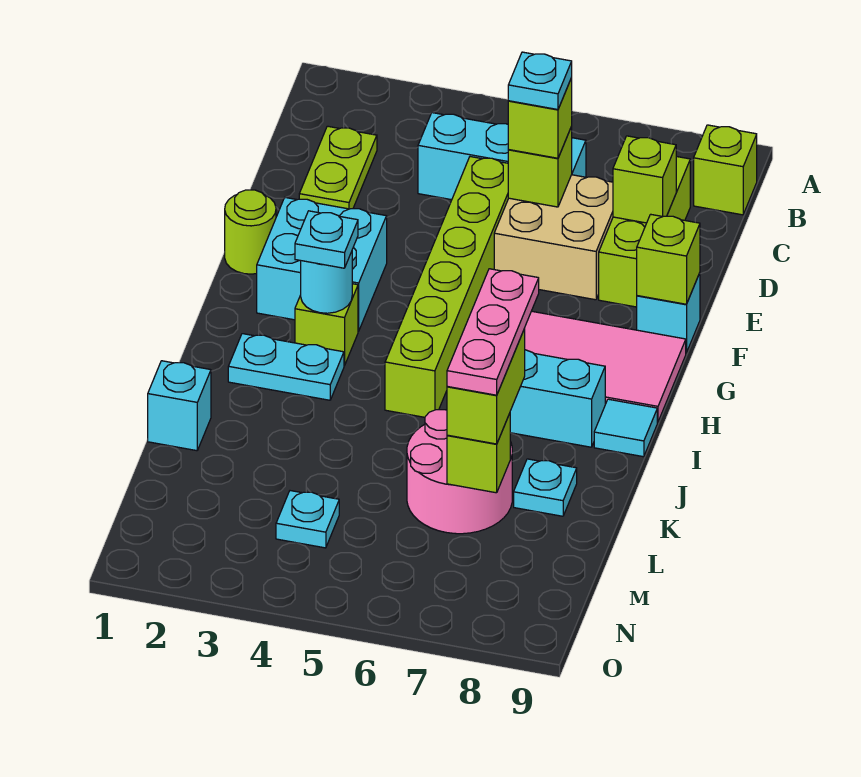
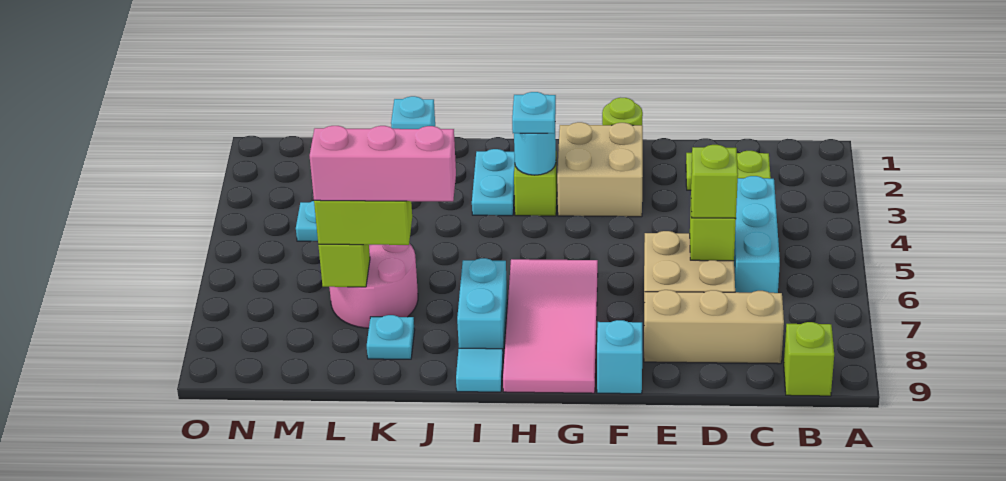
lime 1x3 brick [599,156,690,307] -> tan 1x3 brick [644,290,784,364]
lime 1x6 brick [385,157,508,417] -> none
cyan 1x1 plate [508,52,572,110] -> none
lime 1x1 brick [613,136,676,223] -> none
cyan 2x2 brick [257,197,387,331] -> tan 2x2 brick [557,122,643,217]
lime 1x1 brick [637,214,700,304] -> none
pink 1x3 plate [447,269,539,395] -> pink 1x3 brick [310,126,456,201]

